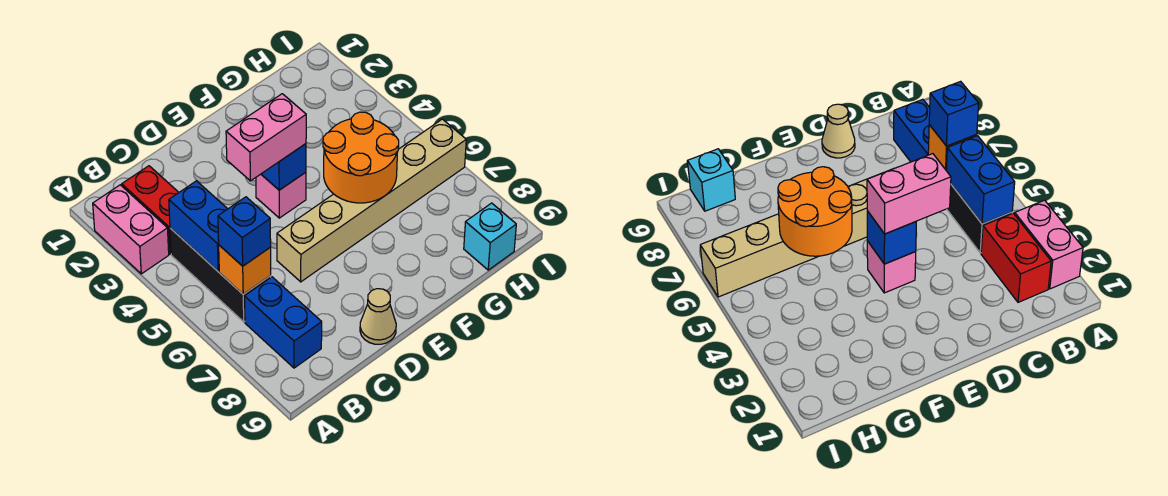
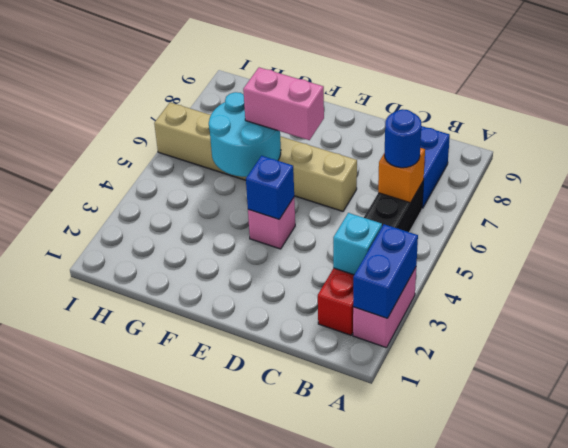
blue 1x2 brick [169,181,227,271] -> blue 1x2 brick moved to [353,224,418,318]
blue 1x1 brick [218,197,271,266] -> blue 1x1 round brick [385,109,421,168]
pink 1x2 brick [226,94,306,181] -> pink 1x2 brick moved to [243,67,324,140]
tan 1x1 cone [360,289,396,344] -> none
orange 2x2 round brick [323,112,399,203] -> cyan 2x2 round brick [209,92,281,177]
cyan 1x1 brick [464,203,516,270] -> cyan 1x1 brick moved to [333,213,382,275]

